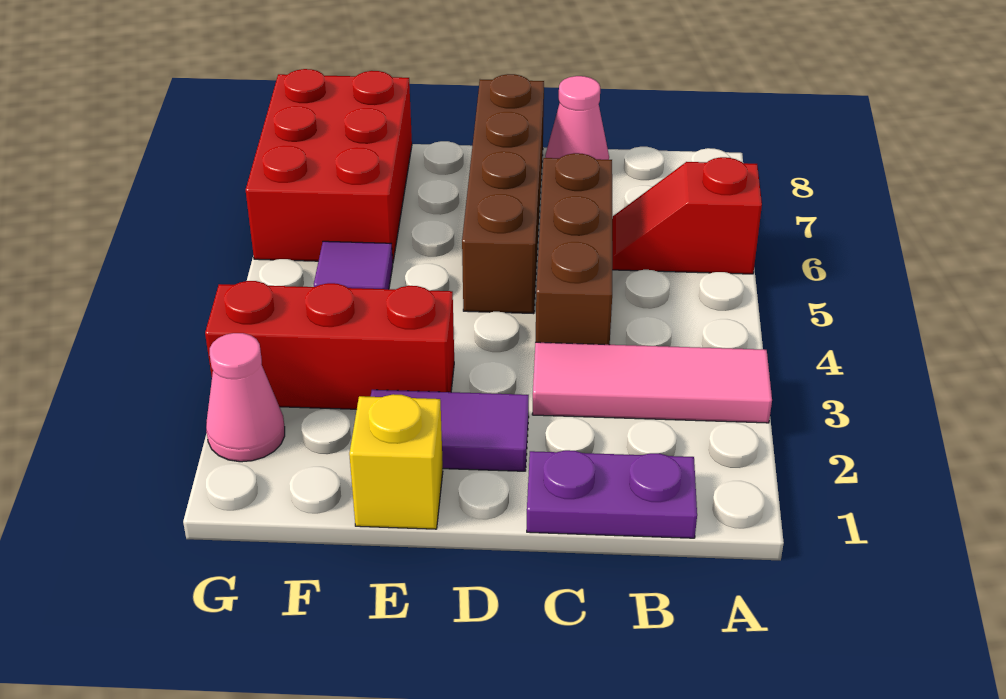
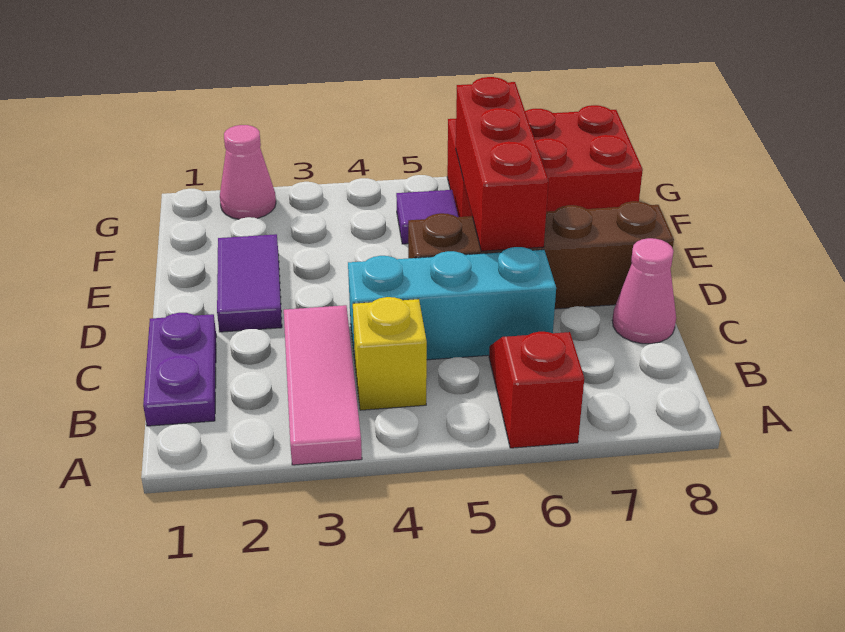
brown 1x3 brick [536,153,612,345] -> cyan 1x3 brick [348,247,556,361]
yellow 1x1 brick [349,394,443,529] -> yellow 1x1 brick moved to [353,297,427,410]
red 1x3 brick [205,281,454,409] -> red 1x3 brick moved to [456,77,548,251]

